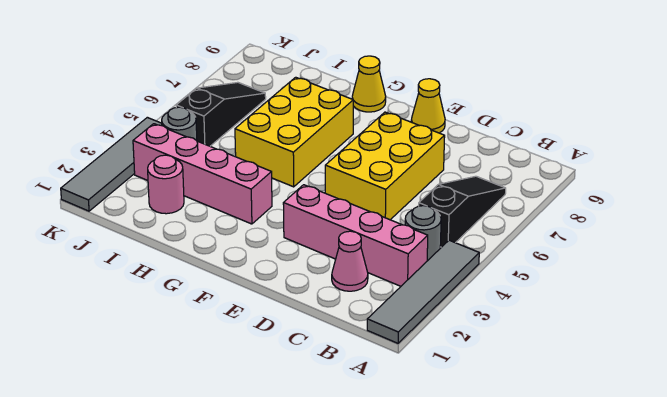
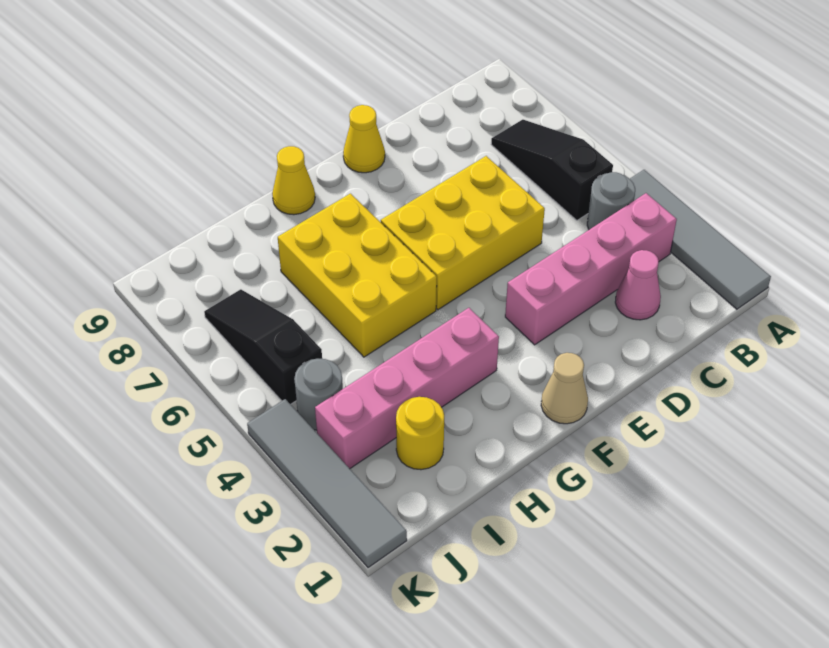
yellow 2x3 brick [325,112,445,220] -> yellow 2x3 brick turned to [381,156,545,310]
none -> tan 1x1 cone [541,353,588,424]
pink 1x1 round brick [148,155,184,214] -> yellow 1x1 round brick [396,397,444,470]

